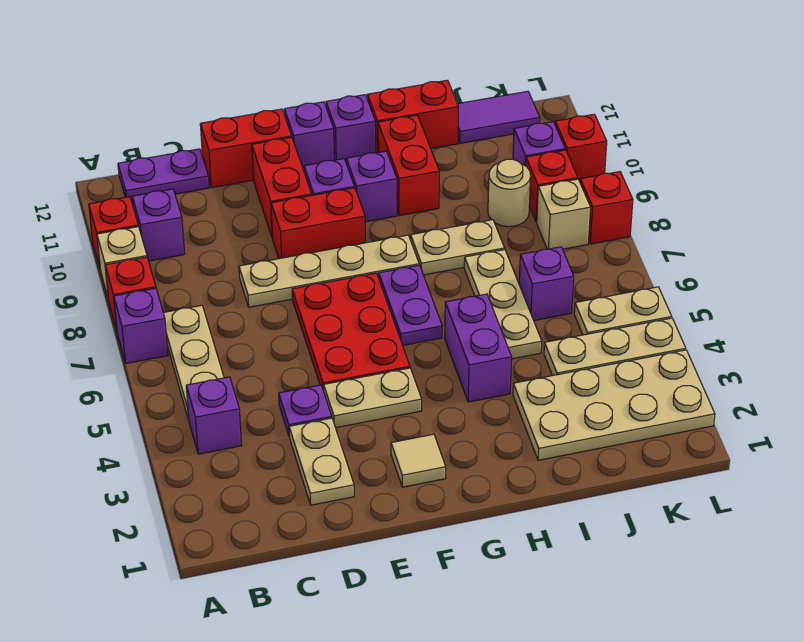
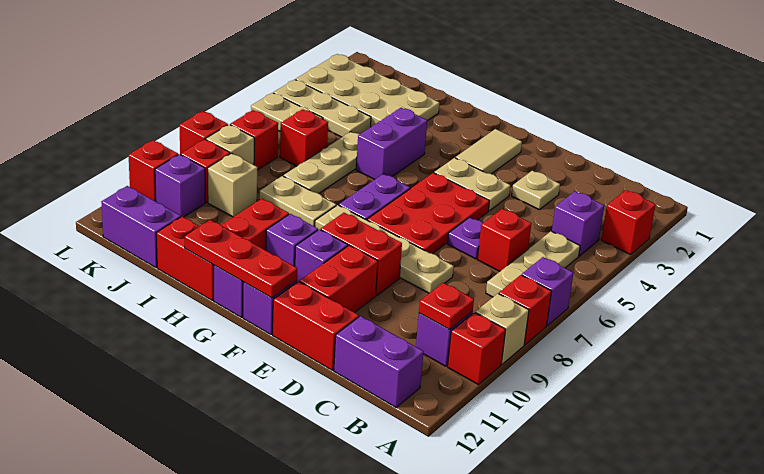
none -> red 1x1 brick [601,190,656,255]
none -> red 1x1 plate [419,283,474,330]
purple 1x2 plate [118,149,209,202] -> purple 1x2 brick [334,316,424,407]
none -> red 1x1 brick [477,209,532,271]
tan 1x2 plate [289,418,354,505] -> tan 1x1 plate [512,171,560,210]
purple 1x1 plate [279,385,332,437] -> purple 1x1 plate moved to [448,217,482,259]
tan 1x1 tile [391,434,446,487] -> tan 1x2 tile [456,129,522,174]
none -> red 1x3 plate [185,220,297,298]
purple 1x1 brick [519,247,574,321] -> red 1x1 brick [280,109,328,166]
tan 1x1 round brick [488,159,531,227] -> tan 1x1 brick [208,153,257,217]
purple 1x2 tile [458,91,540,143] -> purple 1x2 brick [101,186,181,268]
none -> red 1x1 brick [230,110,278,170]

